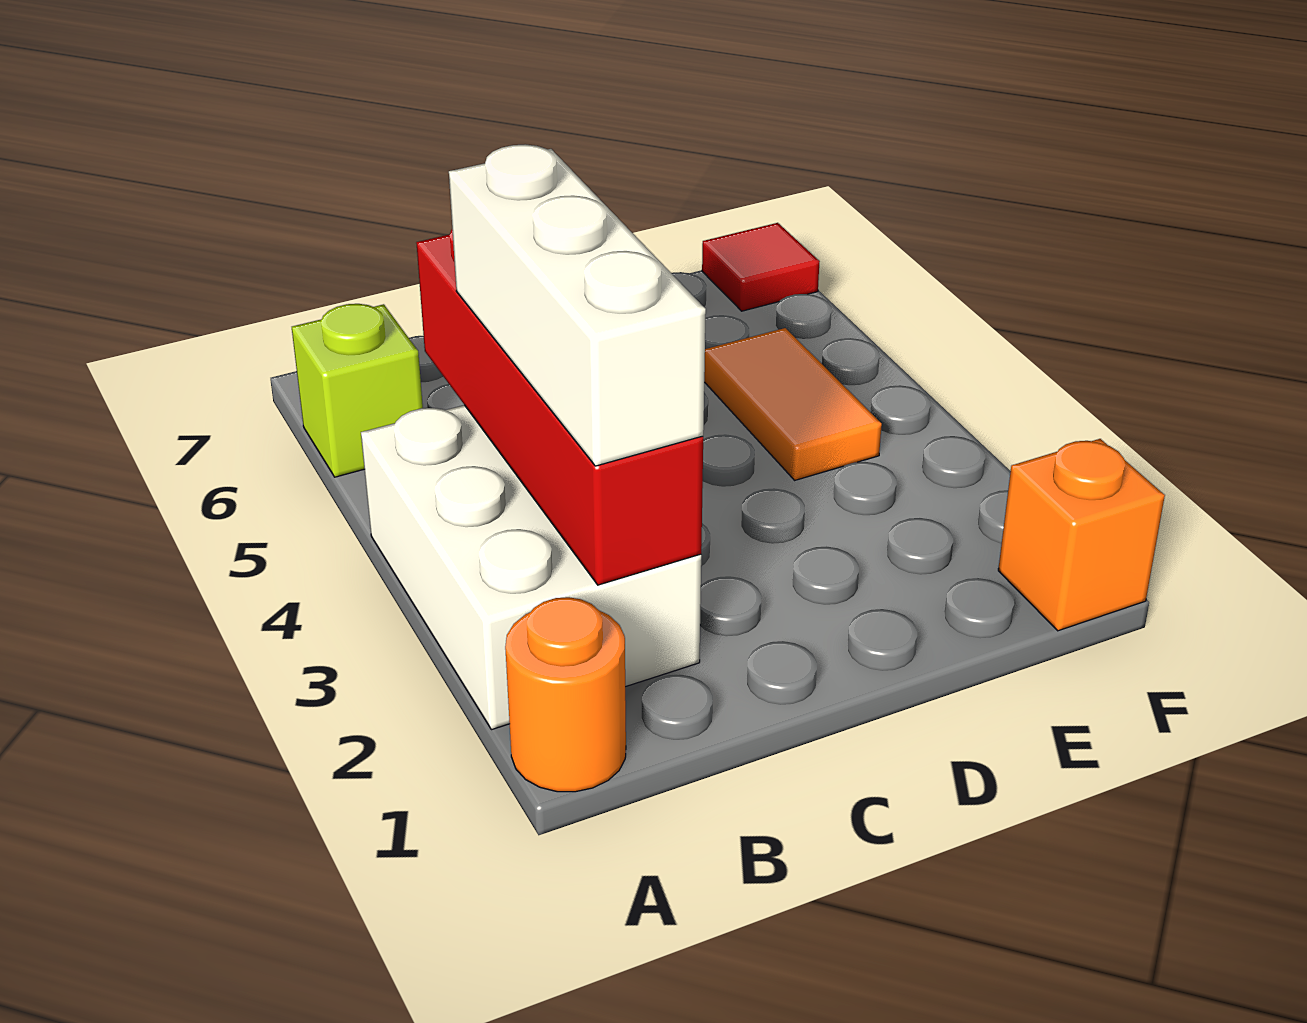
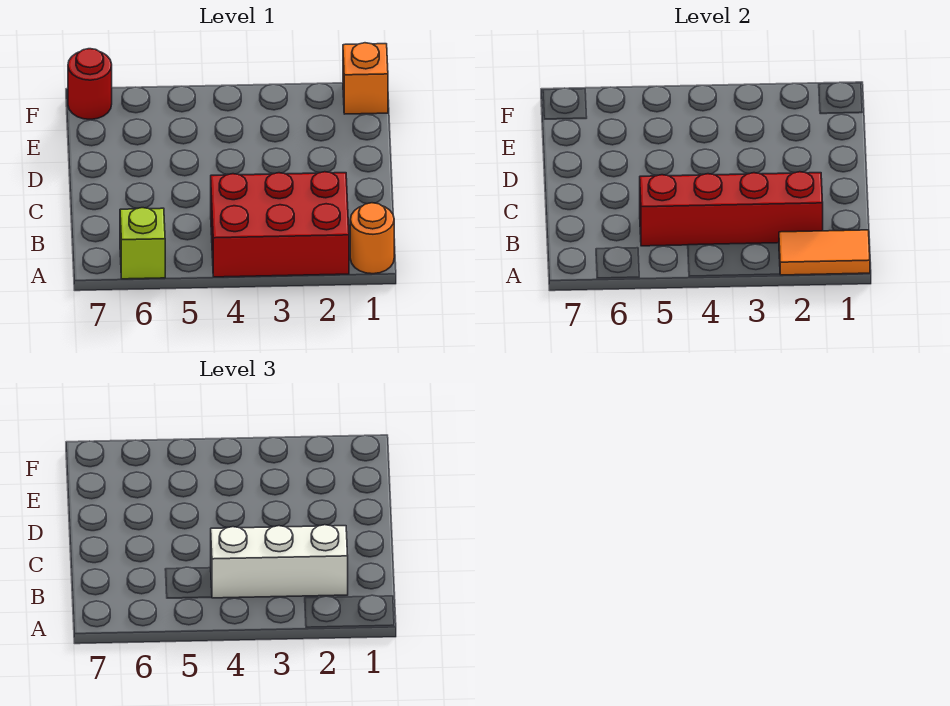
white 2x3 brick [361,405,701,730] -> red 2x3 brick [211,172,349,277]
orange 1x2 tile [704,328,882,480] -> orange 1x2 tile moved to [779,230,870,275]
red 1x1 tile [702,223,820,311] -> red 1x1 round brick [68,49,112,119]

